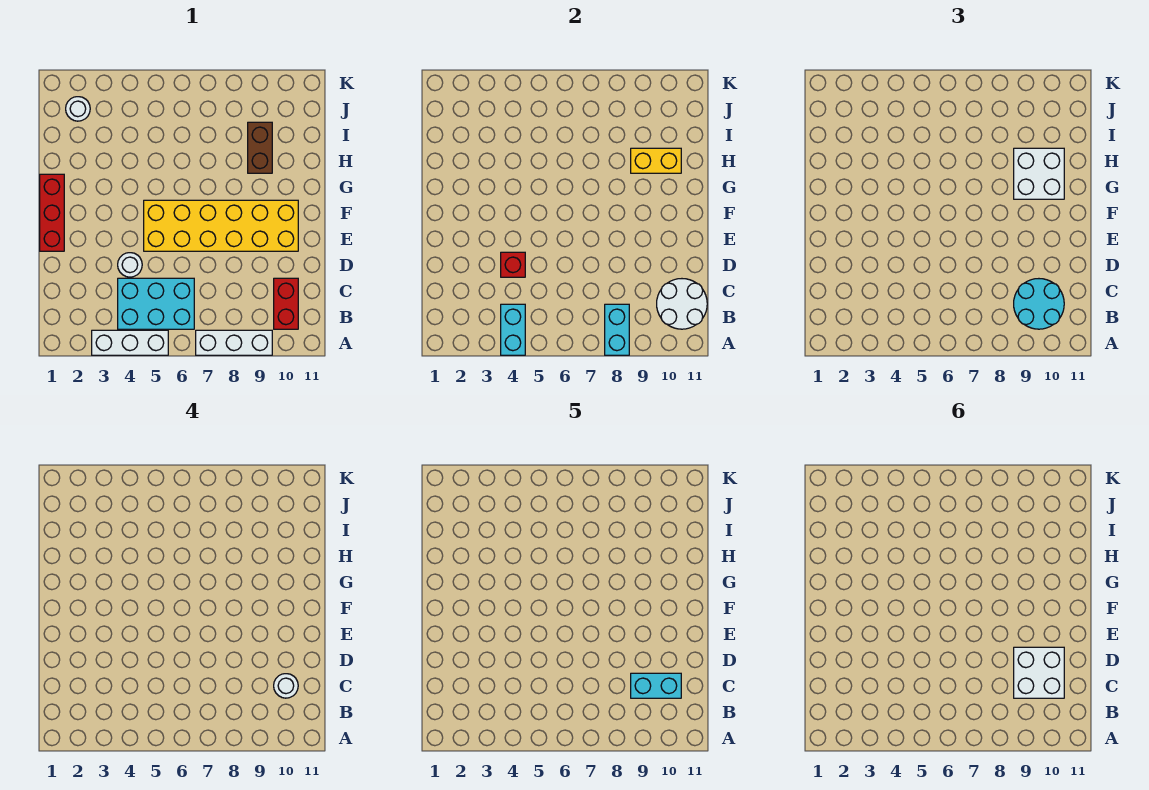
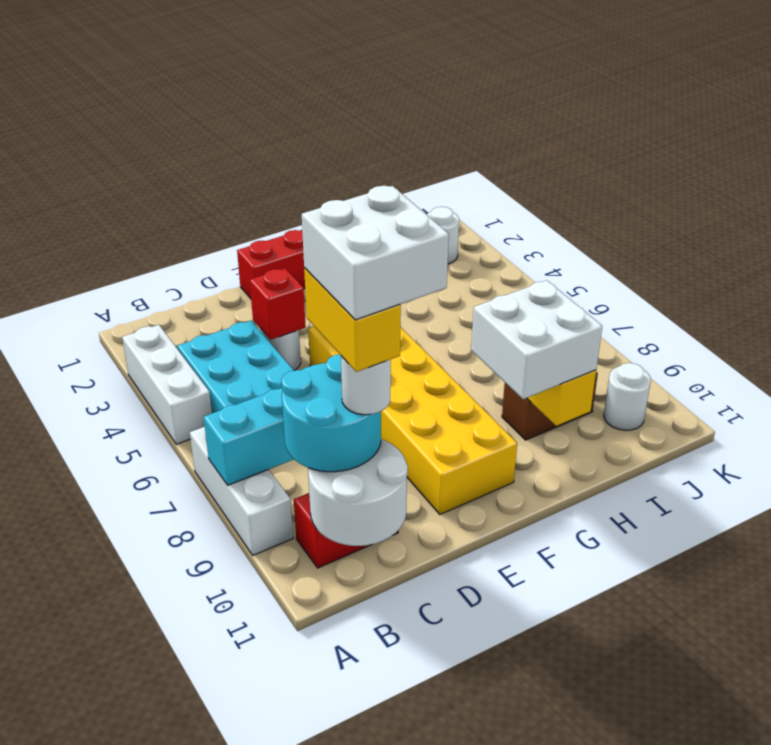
cyan 1x2 brick [501,304,525,355] -> none
cyan 1x2 brick [631,673,681,698] -> yellow 1x2 brick [304,268,401,372]
none -> white 1x1 round brick [604,363,651,430]

